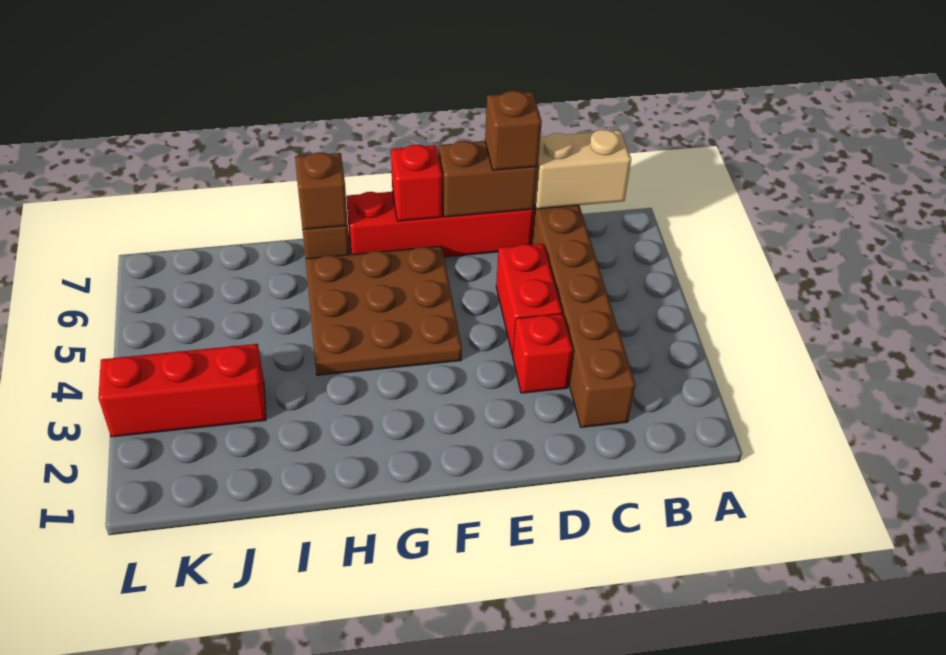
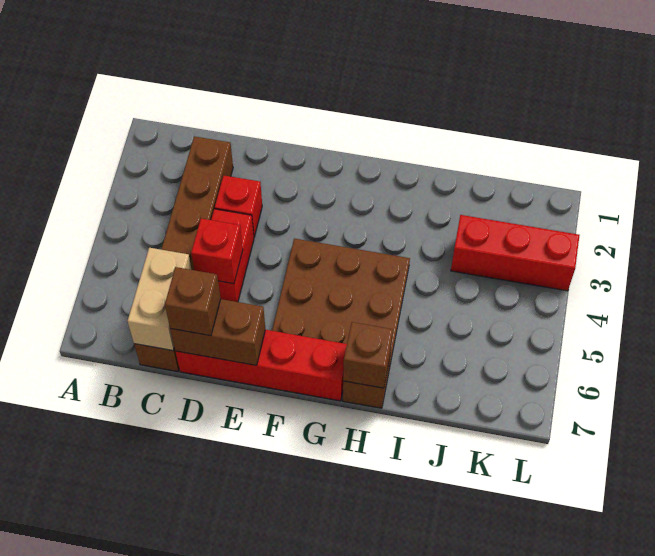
tan 1x2 brick [535,129,631,209] -> tan 1x2 brick turned to [128,248,191,350]
red 1x1 brick [391,145,442,221] -> red 1x1 brick moved to [191,219,243,284]

